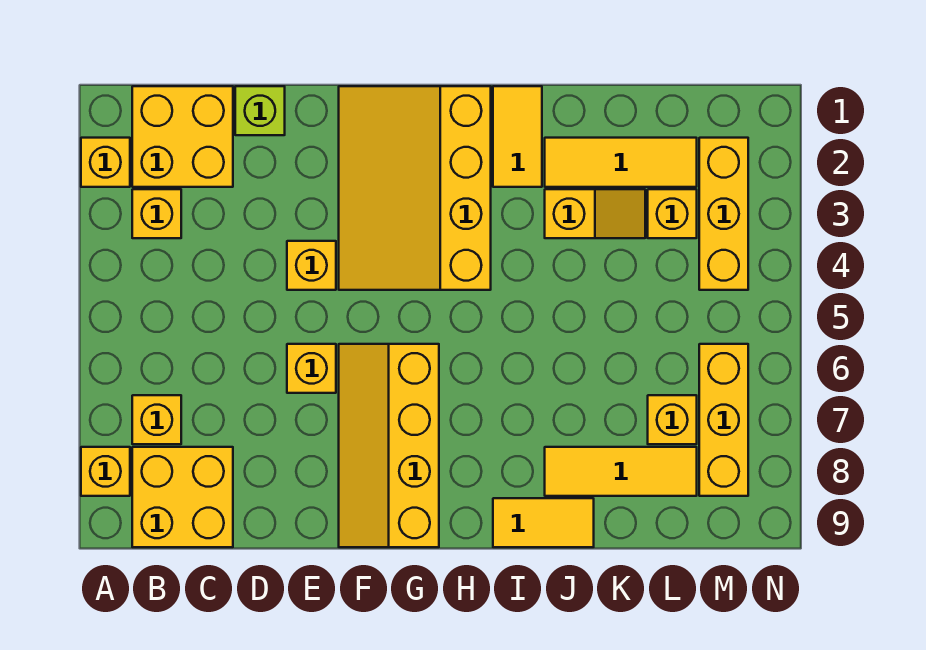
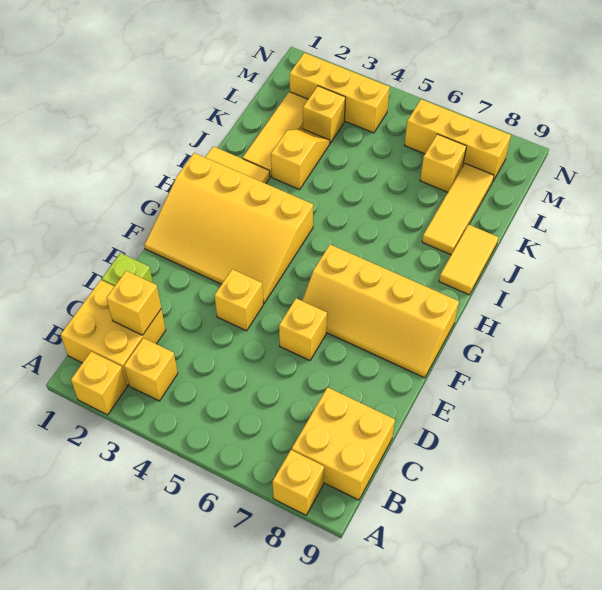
yellow 1x1 brick [132,395,181,444] -> yellow 1x1 brick moved to [106,271,161,335]

